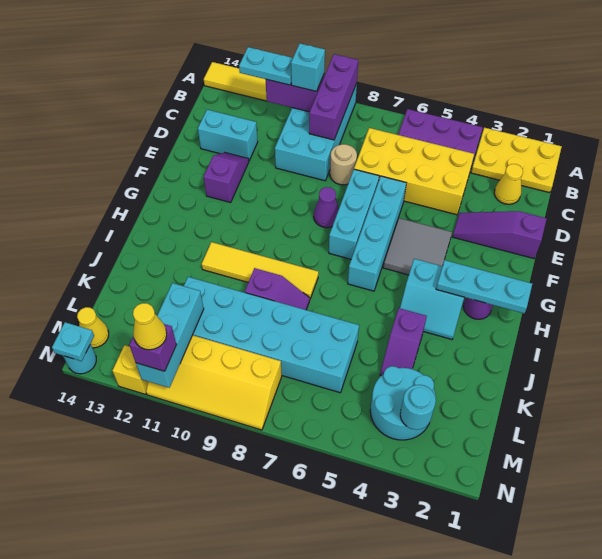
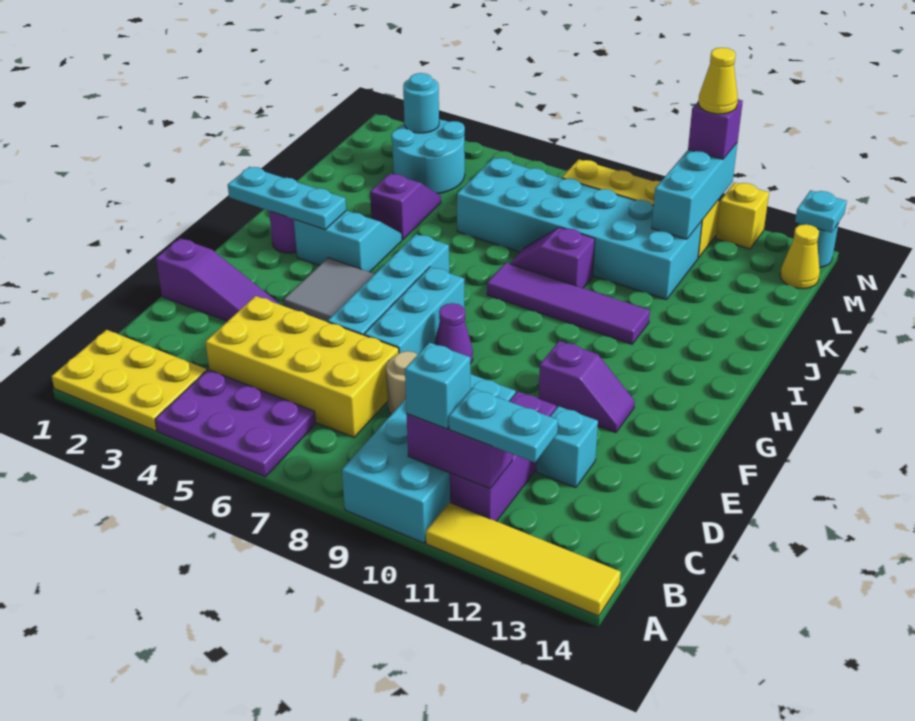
purple 1x3 brick [309,54,358,140] -> purple 1x3 brick moved to [450,391,556,521]
yellow 1x1 cone [494,164,523,204] -> none
cyan 1x2 brick [198,110,258,161] -> cyan 1x1 brick [537,406,598,488]
purple 1x2 slope [204,152,249,202] -> purple 1x2 slope turned to [539,341,635,433]
yellow 1x4 tile [202,242,319,299] -> purple 1x4 tile [487,263,650,344]

